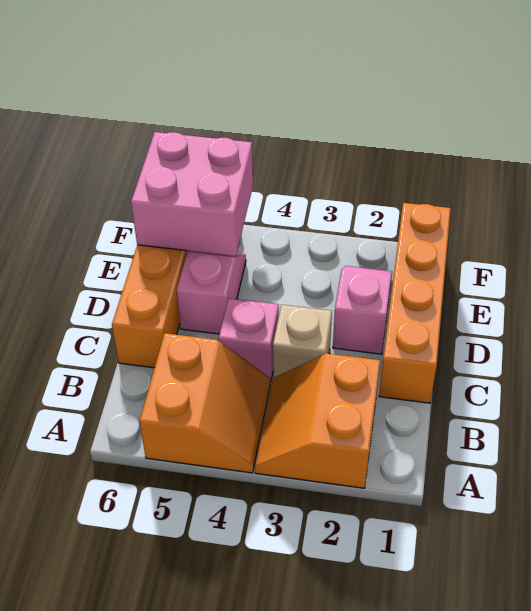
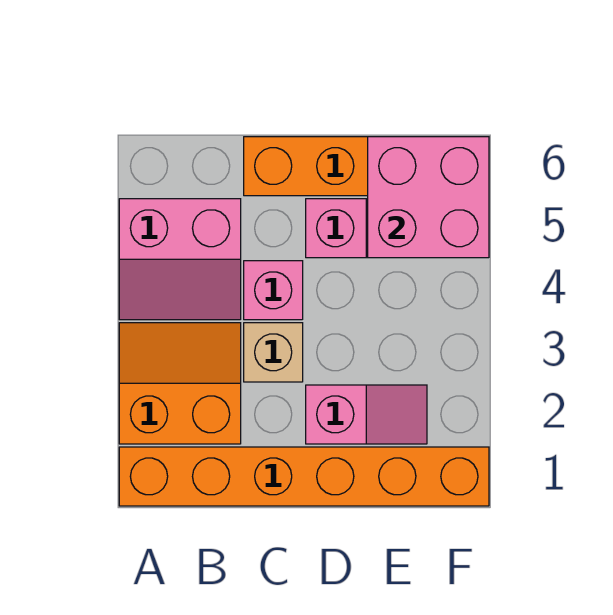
orange 2x2 slope [140,333,271,473] -> pink 2x2 slope [119,199,241,320]
orange 1x4 brick [379,203,451,403] -> orange 1x6 brick [119,447,489,506]

